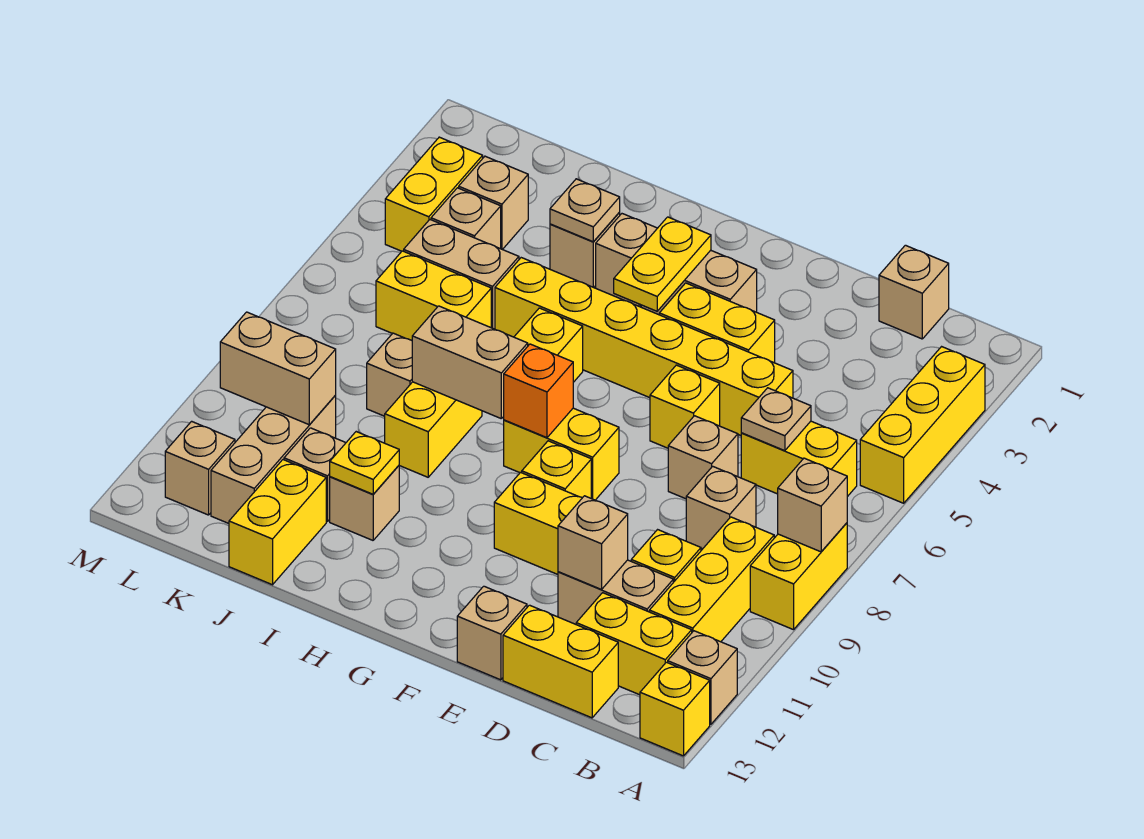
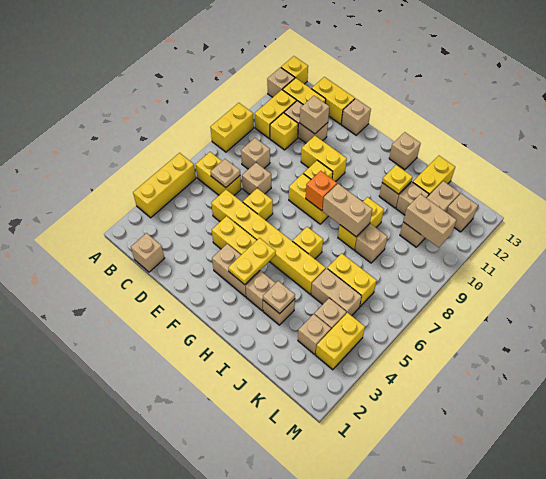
tan 1x1 brick [778,458,847,552] -> tan 1x1 brick moved to [389,132,421,170]
yellow 1x3 brick [649,517,774,642] -> yellow 1x2 brick [255,90,297,138]

